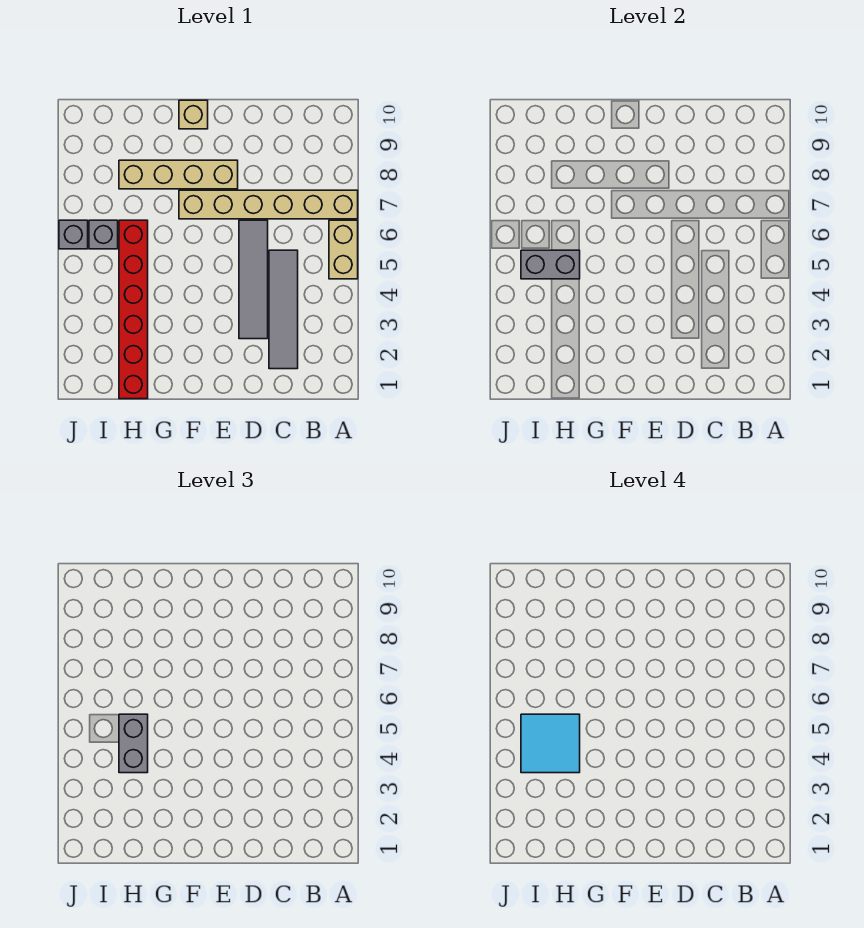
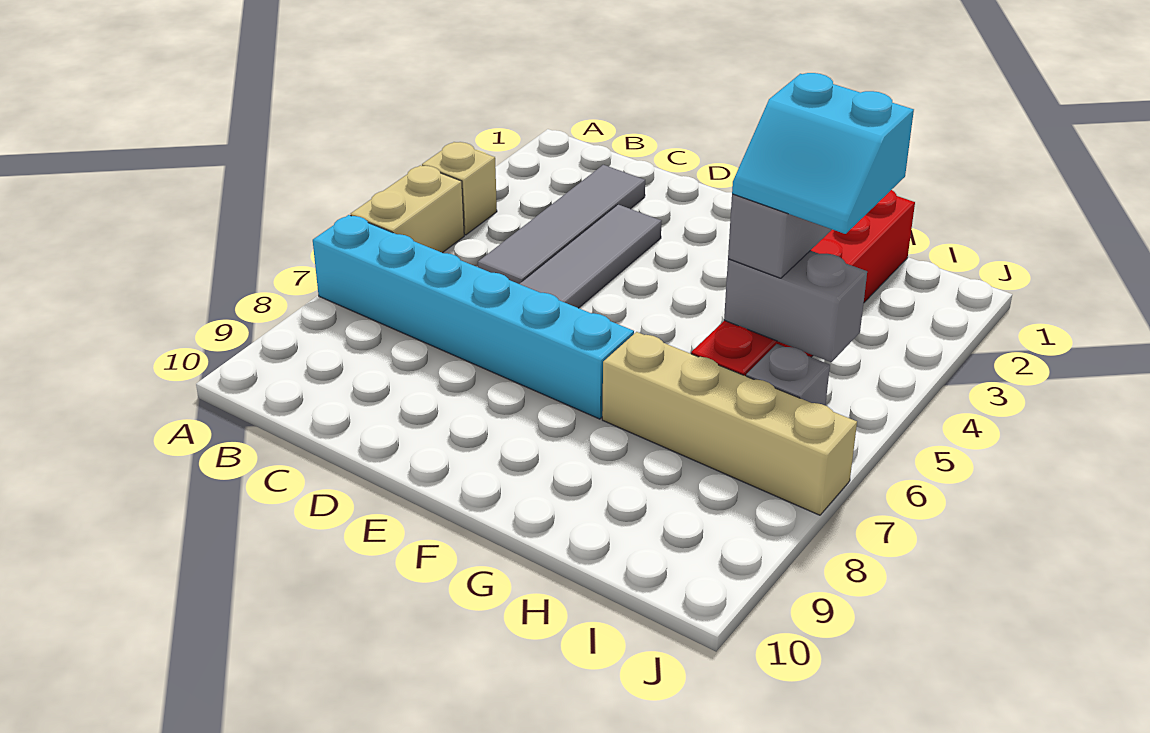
tan 1x6 brick [179,190,358,219] -> cyan 1x6 brick [313,215,634,419]
tan 1x4 brick [119,160,238,189] -> tan 1x4 brick moved to [602,332,857,515]
tan 1x1 brick [179,100,208,129] -> tan 1x1 brick moved to [422,142,497,235]
cyan 2x2 tile [521,714,580,773] -> cyan 2x2 slope [732,73,914,234]
grey 1x1 brick [59,220,88,249] -> none

